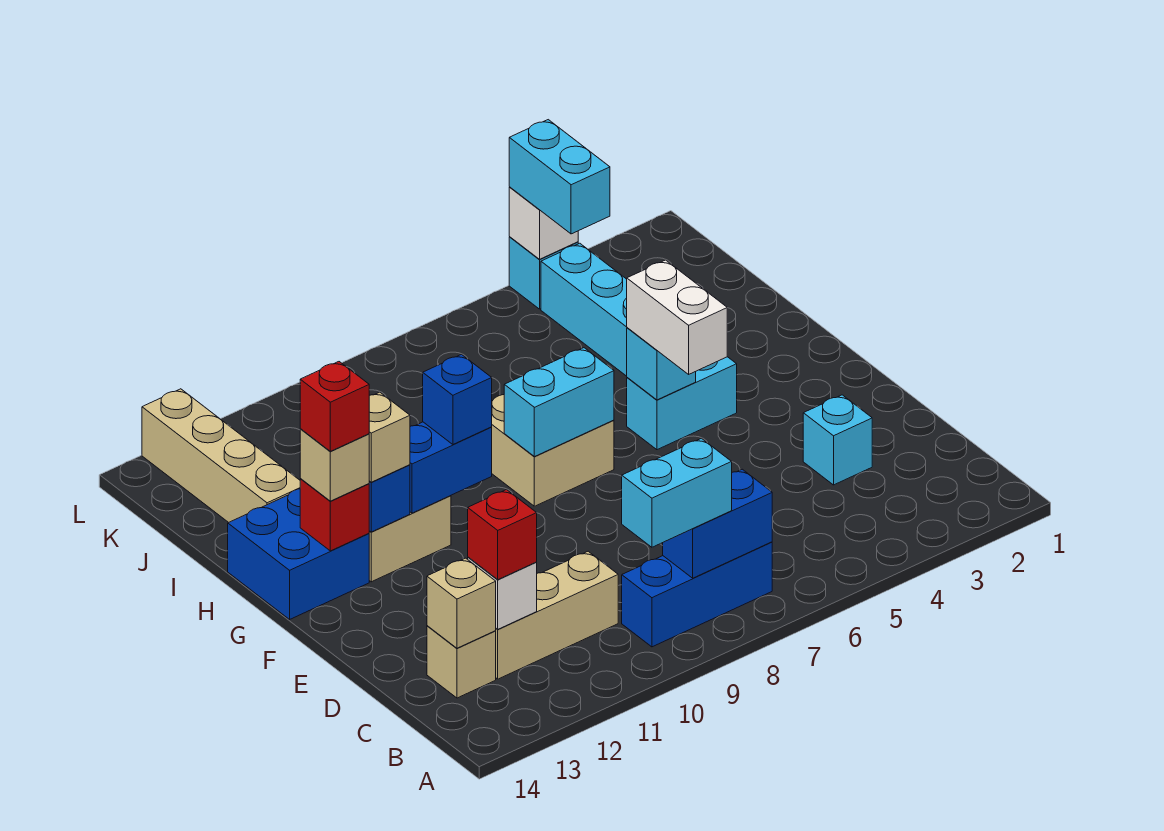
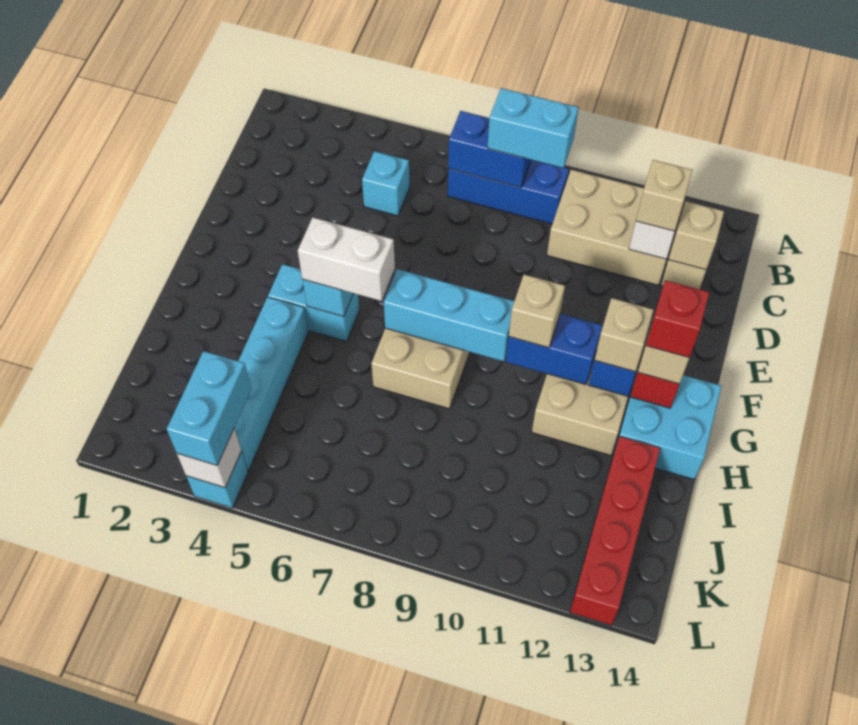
tan 1x3 brick [496,551,618,679] -> tan 2x3 brick [547,170,666,285]
red 1x1 brick [468,490,537,580] -> tan 1x1 brick [636,160,692,231]
cyan 1x1 brick [803,395,872,485] -> cyan 1x1 brick moved to [362,151,410,216]
white 1x2 brick [627,260,727,374] -> white 1x2 brick turned to [298,218,395,301]
cyan 1x2 brick [504,348,614,457] -> cyan 1x3 brick [384,269,514,361]
blue 1x1 brick [423,355,492,444] -> tan 1x1 brick [509,275,565,348]
blue 2x2 brick [228,489,369,619] -> cyan 2x2 brick [616,375,721,479]
tan 1x4 brick [142,389,300,523] -> red 1x4 brick [570,436,660,625]

